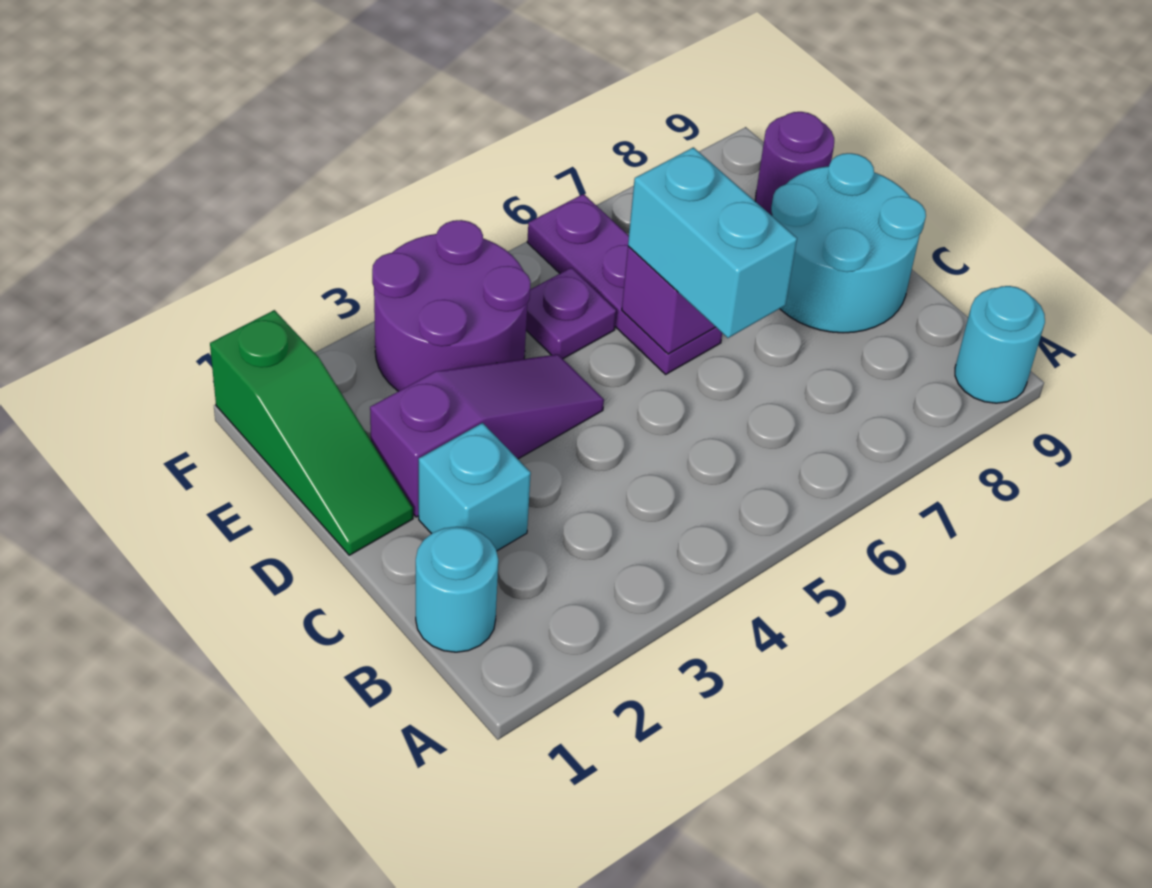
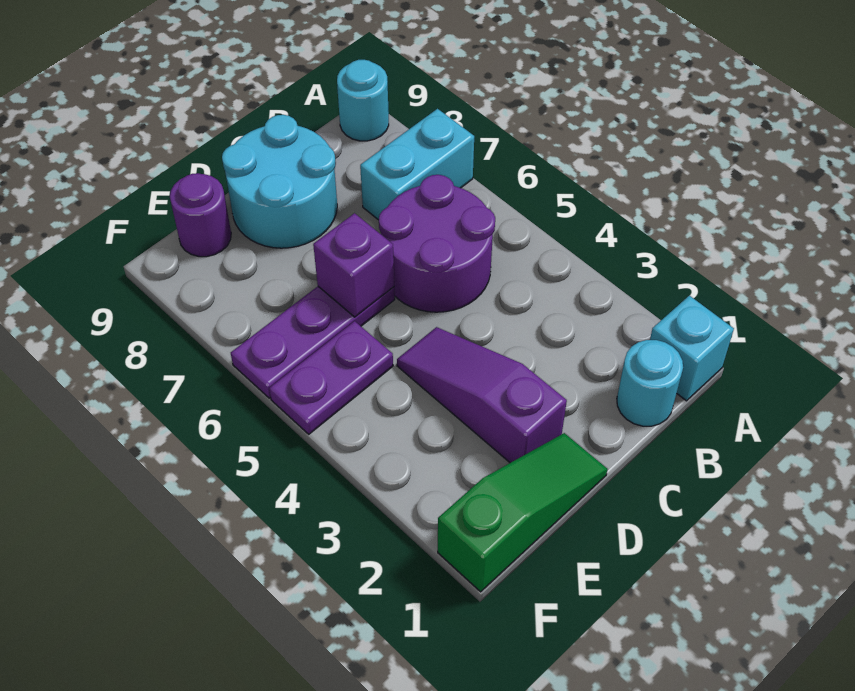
cyan 1x1 brick [419,423,531,551] -> cyan 1x1 brick moved to [650,296,734,401]
cyan 1x2 brick [628,147,797,338] -> cyan 1x2 brick moved to [360,109,474,220]
purple 2x2 round brick [372,220,531,391] -> purple 2x2 round brick moved to [379,175,495,312]
purple 1x1 plate [526,268,616,359] -> purple 1x2 plate [269,321,393,434]

